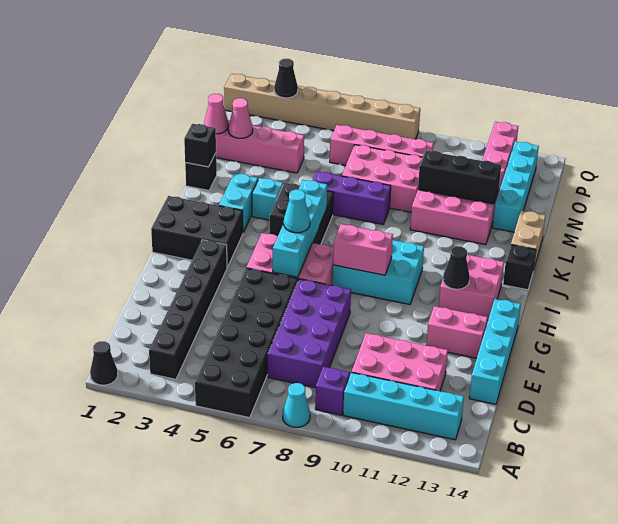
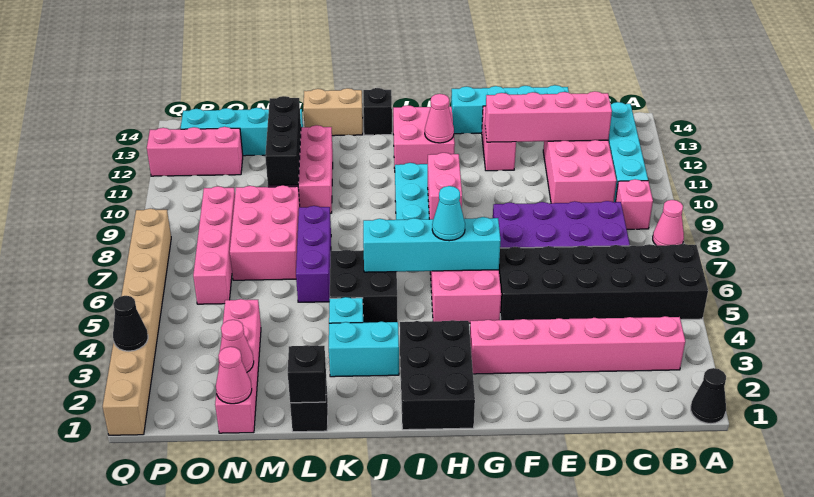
cyan 1x1 cone [283,383,310,427] -> pink 1x1 cone [653,200,684,245]
black 1x6 brick [149,240,227,379] -> pink 1x6 brick [470,316,685,374]
purple 1x1 brick [315,367,350,415] -> pink 1x1 brick [616,179,653,229]
none -> pink 1x4 brick [485,91,612,142]
black 1x1 cone [443,246,470,289] -> pink 1x1 cone [425,94,454,143]

